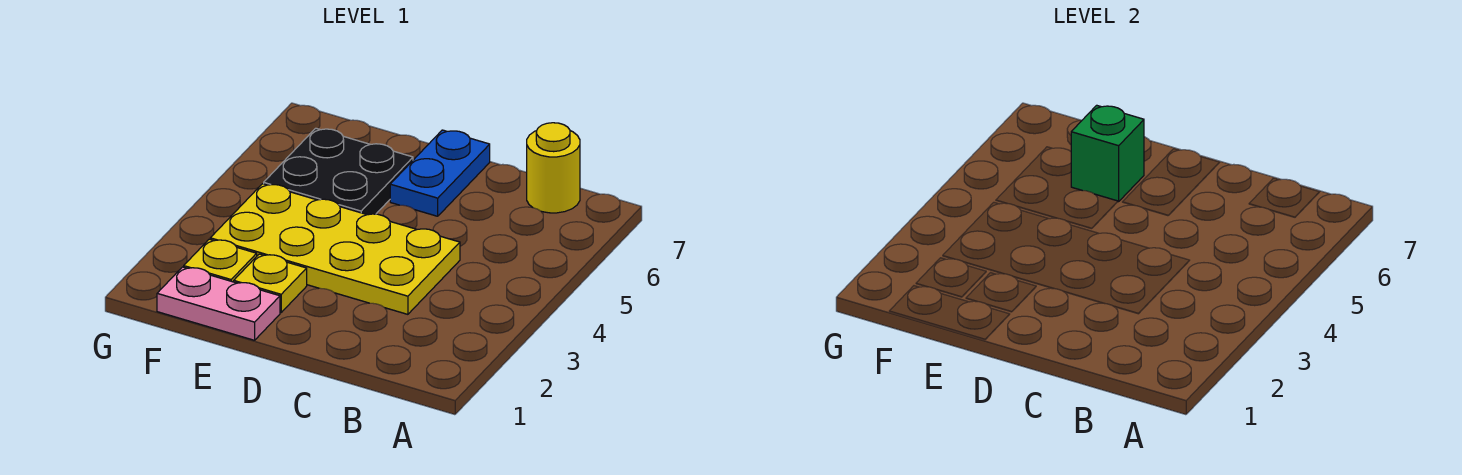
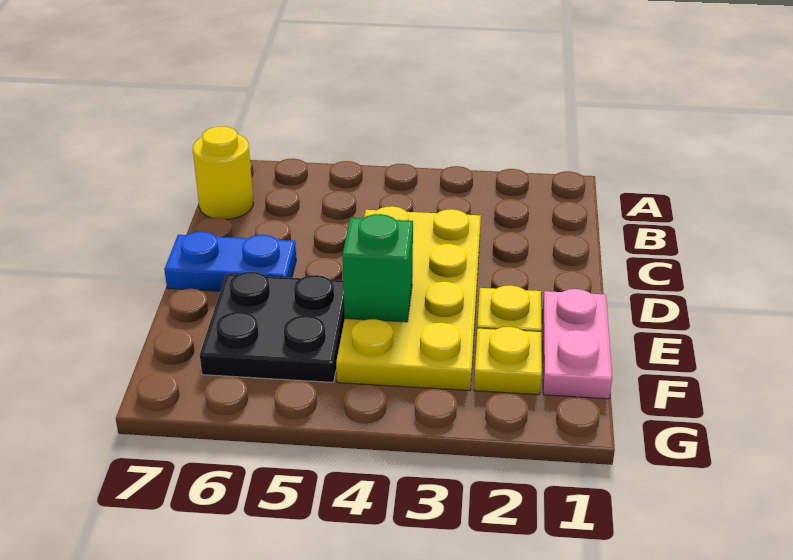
green 1x1 brick [1071,105,1144,202] -> green 1x1 brick moved to [342,214,413,322]

